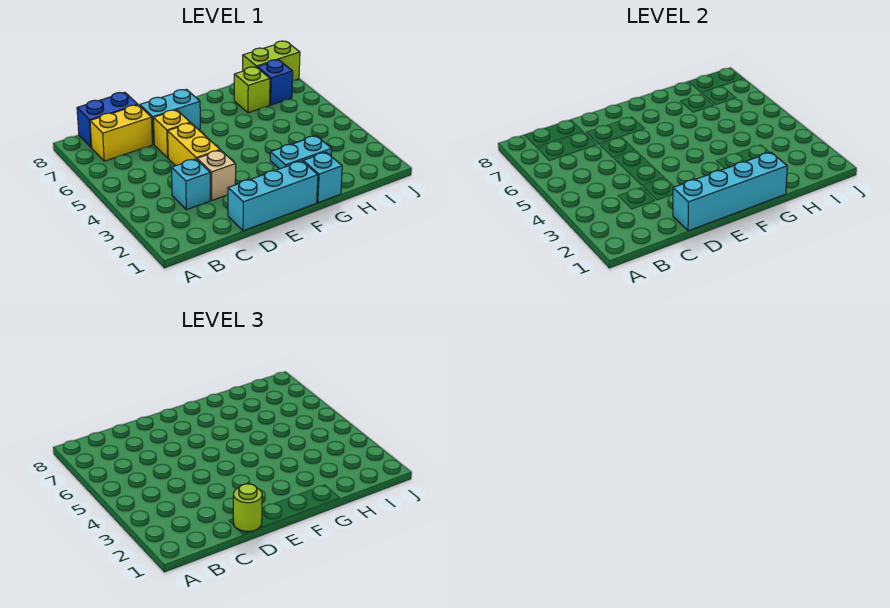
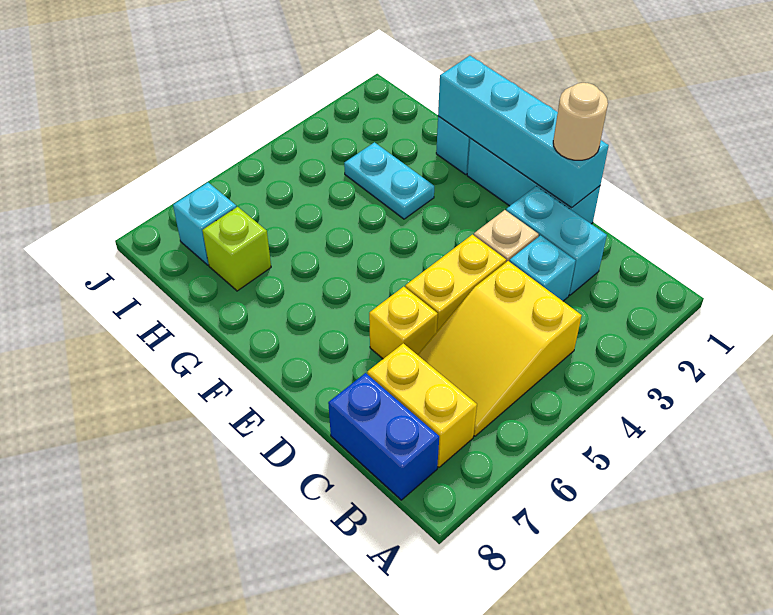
none -> yellow 2x3 slope [418,261,582,436]
lime 1x1 round brick [233,484,262,531] -> tan 1x1 round brick [553,83,608,160]
cyan 1x2 brick [140,89,200,144] -> cyan 1x2 brick moved to [506,186,607,295]
blue 1x1 brick [257,60,293,105] -> cyan 1x1 brick [173,182,236,265]
lime 1x2 brick [243,41,300,80] -> none

